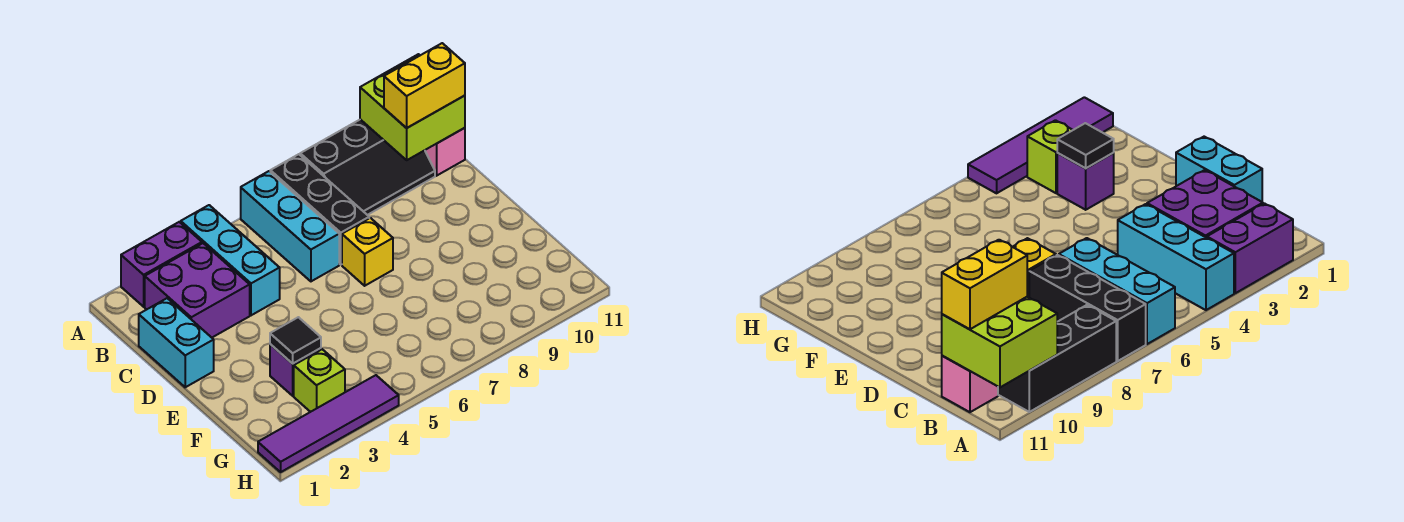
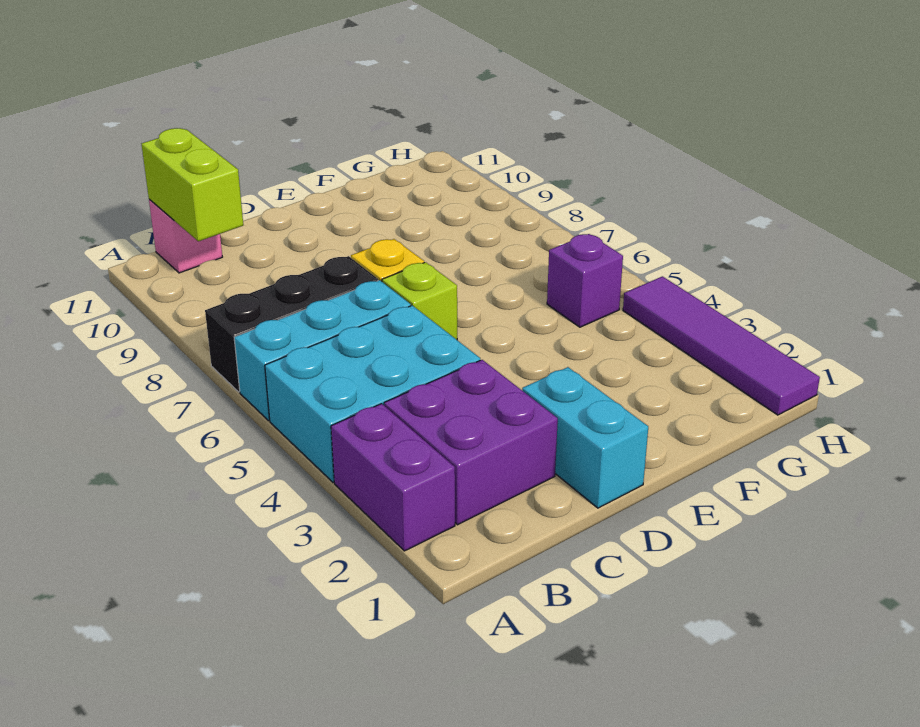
cyan 1x3 brick [181,205,280,315] -> cyan 2x3 brick [265,305,480,482]
black 2x3 slope [300,119,435,215] -> none
lime 2x2 brick [360,54,465,160] -> lime 1x2 brick [142,128,243,241]
yellow 1x2 brick [384,43,465,128] -> none
cyan 1x2 brick [139,298,214,387] -> cyan 1x2 brick turned to [522,367,648,508]
purple 1x1 brick [270,344,321,396] -> purple 1x1 brick moved to [547,234,623,327]
black 1x1 tile [270,317,321,364] -> none
lime 1x1 brick [294,349,345,412] -> lime 1x1 brick moved to [382,262,457,340]

